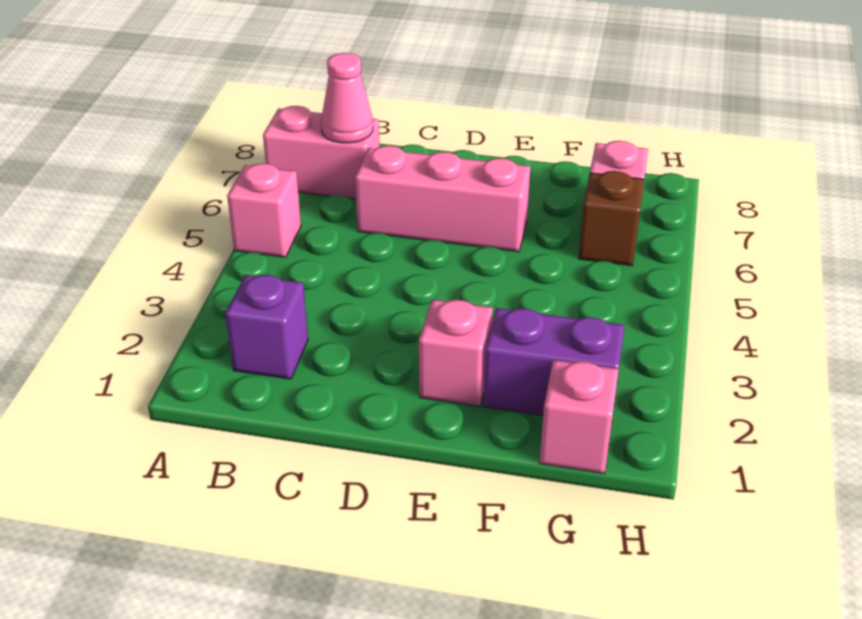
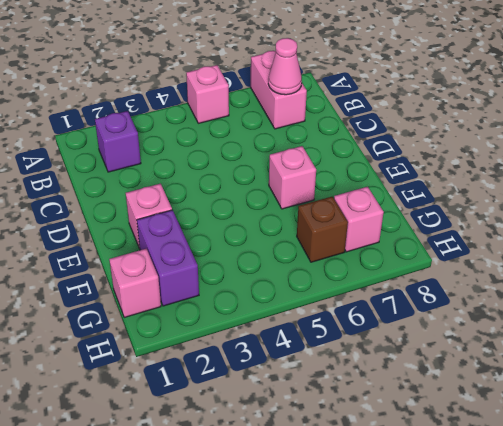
pink 1x3 brick [355,146,530,252] -> pink 1x1 brick [269,146,316,209]

